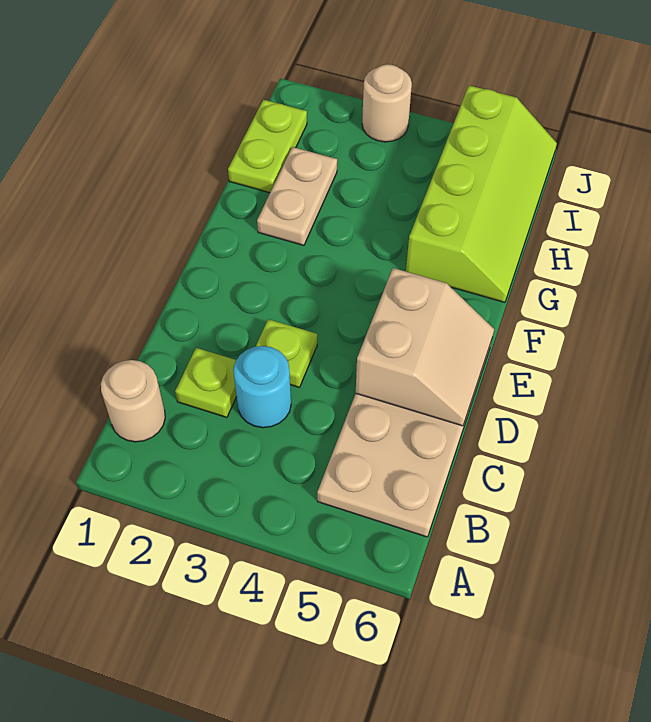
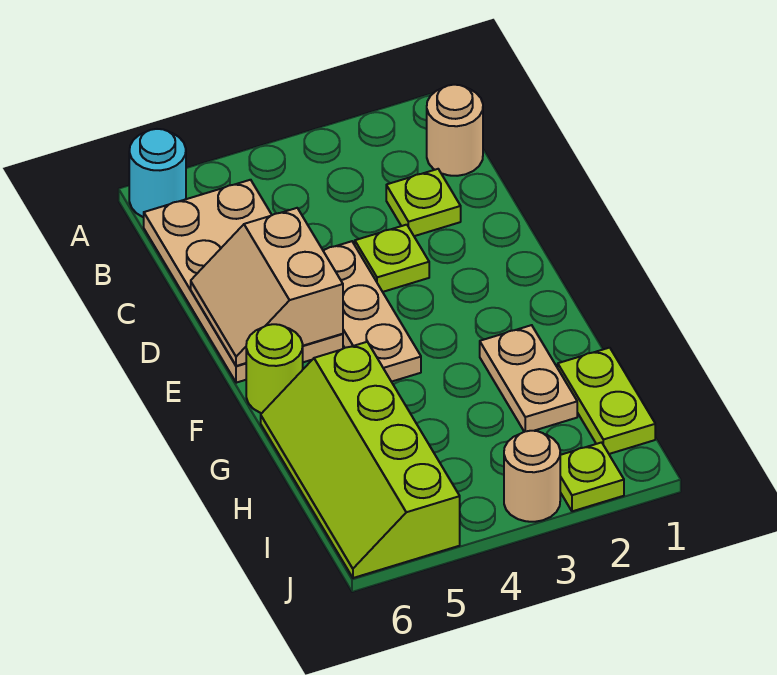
cyan 1x1 round brick [233,346,291,428] -> cyan 1x1 round brick moved to [129,129,186,217]
none -> tan 1x3 plate [323,241,421,382]
none -> lime 1x1 round brick [246,324,303,413]
none -> lime 1x1 plate [560,442,624,511]

